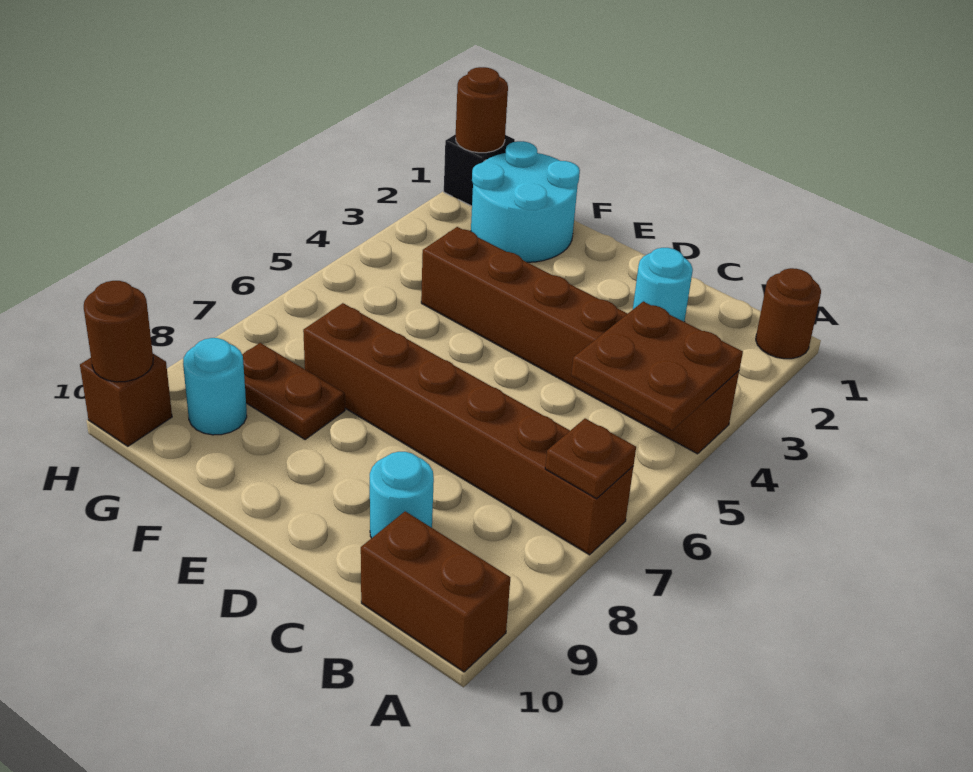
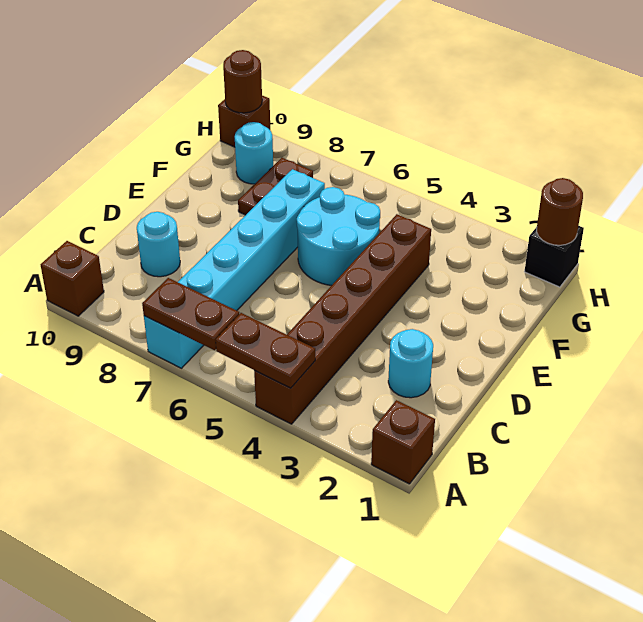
brown 1x1 round brick [756,268,821,359] -> brown 1x1 brick [371,400,435,484]
brown 2x2 plate [571,301,743,430] -> brown 1x2 plate [216,313,315,388]
brown 1x6 brick [303,303,633,555] -> cyan 1x6 brick [144,169,325,368]
brown 1x1 plate [545,419,636,499] -> brown 1x2 plate [142,278,239,350]
brown 1x2 brick [361,511,510,672] -> brown 1x1 brick [41,241,104,316]
cyan 2x2 round brick [471,141,580,262] -> cyan 2x2 round brick moved to [297,187,380,285]

